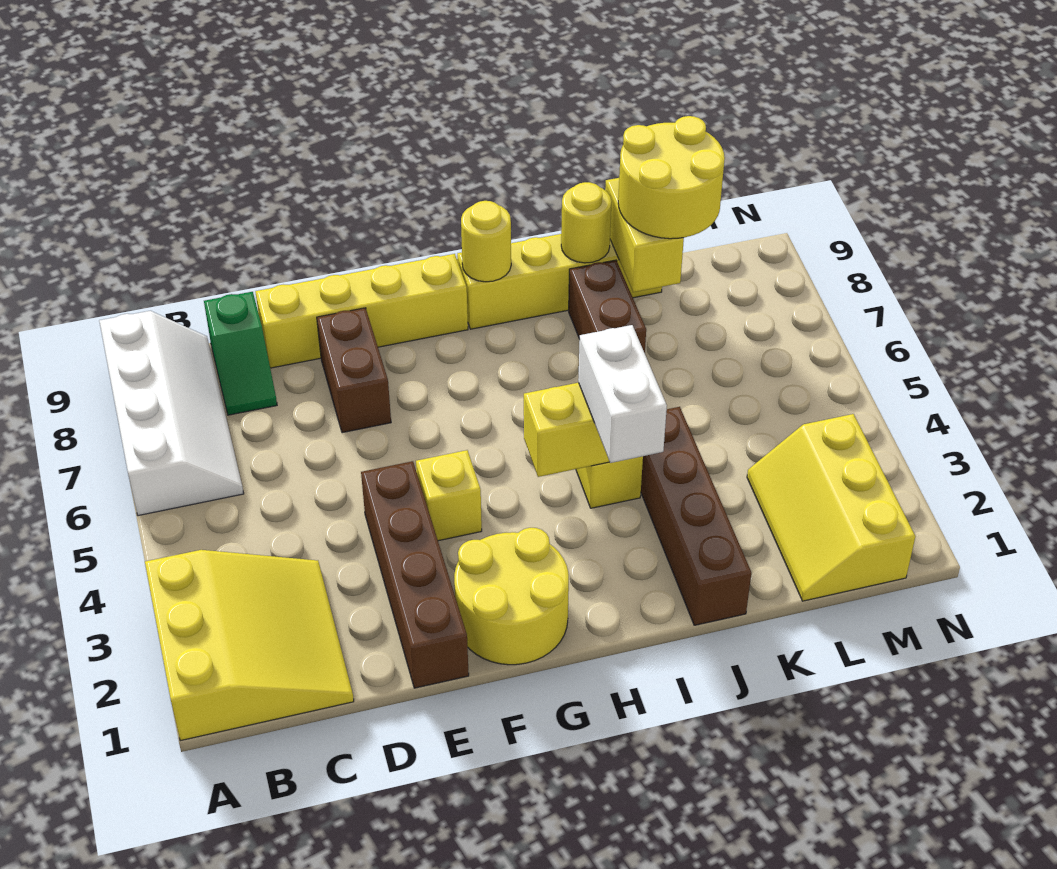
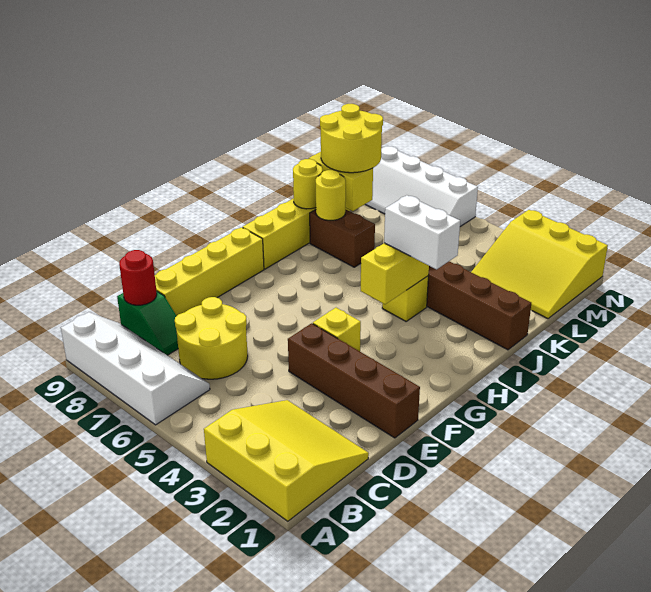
none -> red 1x1 round brick [119,250,157,305]
brown 1x2 brick [317,308,391,433] -> none
yellow 2x2 round brick [454,528,569,665] -> yellow 2x2 round brick moved to [175,297,248,379]
yellow 1x1 round brick [461,201,511,282] -> yellow 1x1 round brick moved to [316,170,346,220]
yellow 2x3 slope [747,414,915,601] -> yellow 3x3 slope [471,210,608,319]
none -> white 2x4 slope [365,146,478,227]

